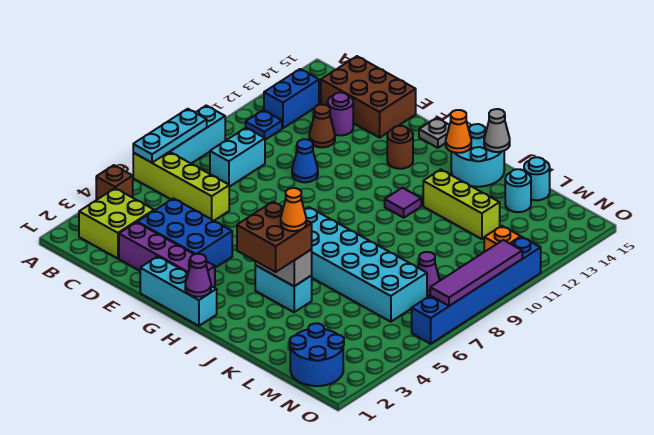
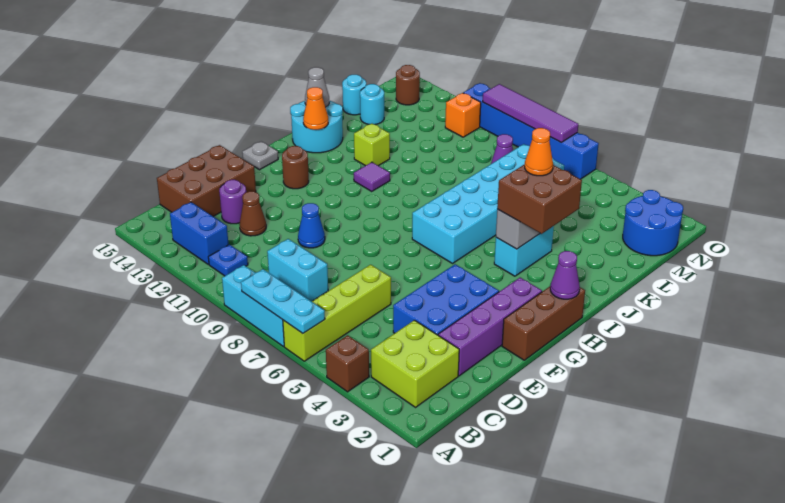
cyan 1x3 brick [140,256,217,326] -> brown 1x3 brick [502,287,585,360]
lime 1x3 brick [423,170,500,239] -> lime 1x1 brick [354,124,390,166]
none -> brown 1x1 round brick [396,65,420,105]

